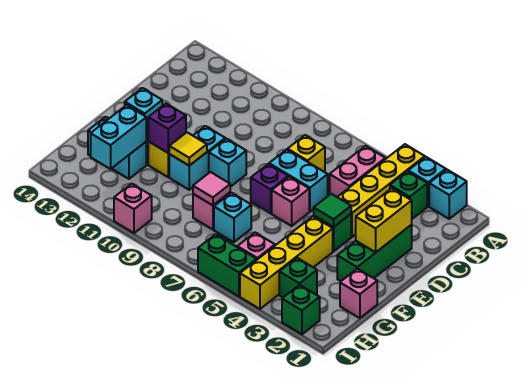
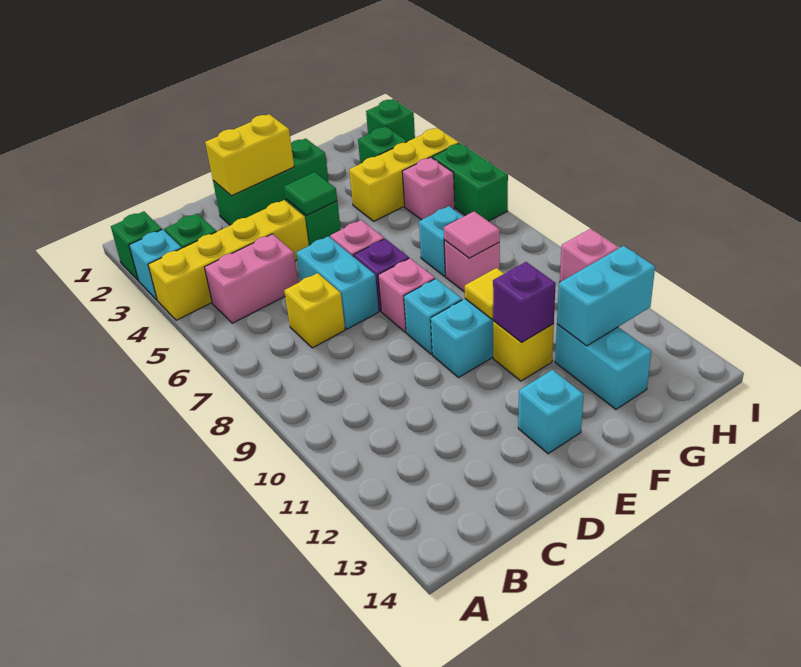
cyan 1x1 brick [429,170,467,219] -> green 1x1 brick [111,211,162,280]
yellow 1x4 brick [240,216,333,309] -> yellow 1x3 brick [349,128,459,221]
pink 1x1 brick [340,269,377,318] -> pink 1x1 brick moved to [378,258,435,332]

